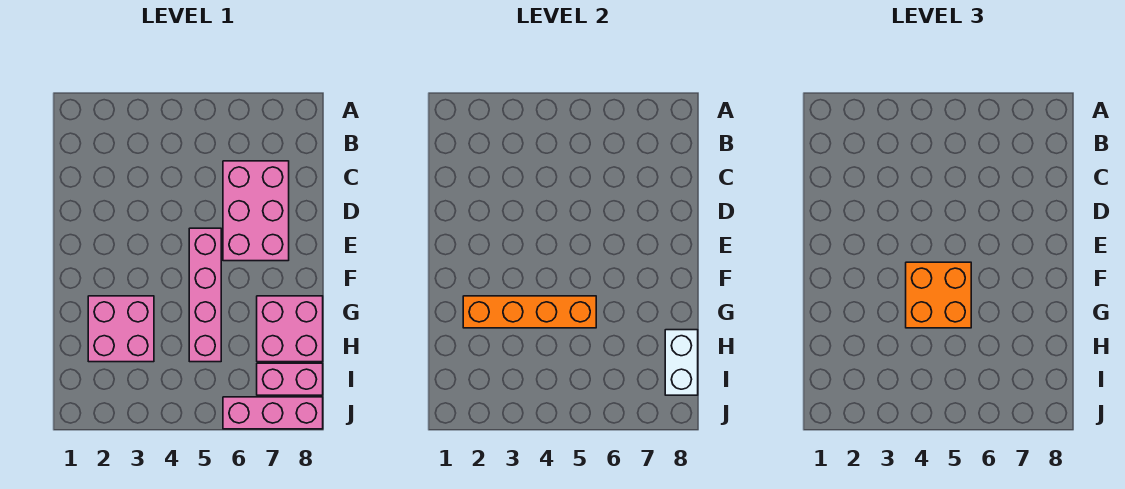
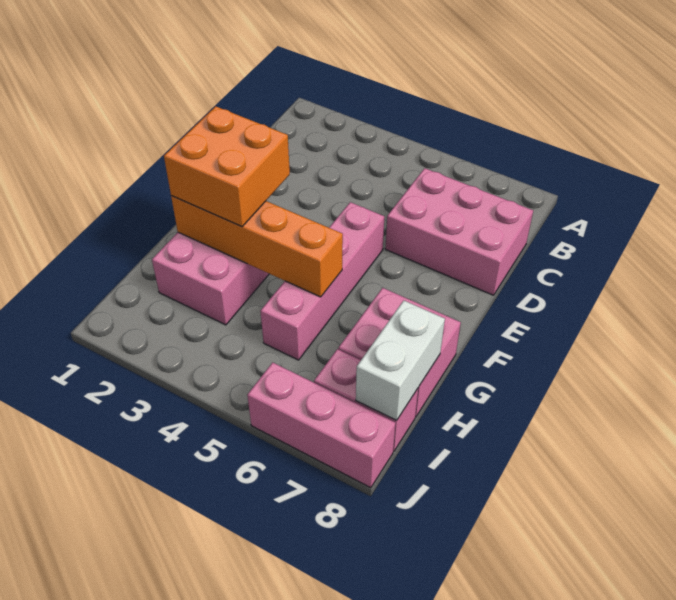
pink 2x3 brick [223,161,289,261] -> pink 2x3 brick turned to [385,168,533,295]
orange 2x2 brick [906,262,971,328] -> orange 2x2 brick moved to [164,106,290,227]

